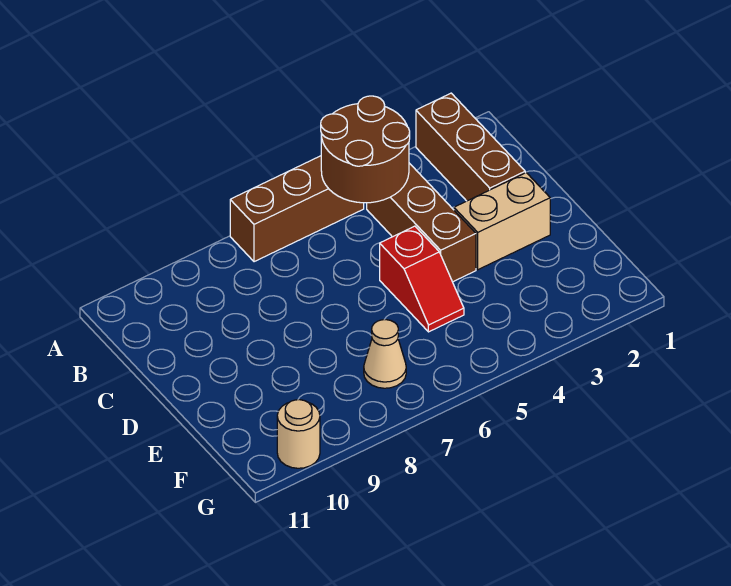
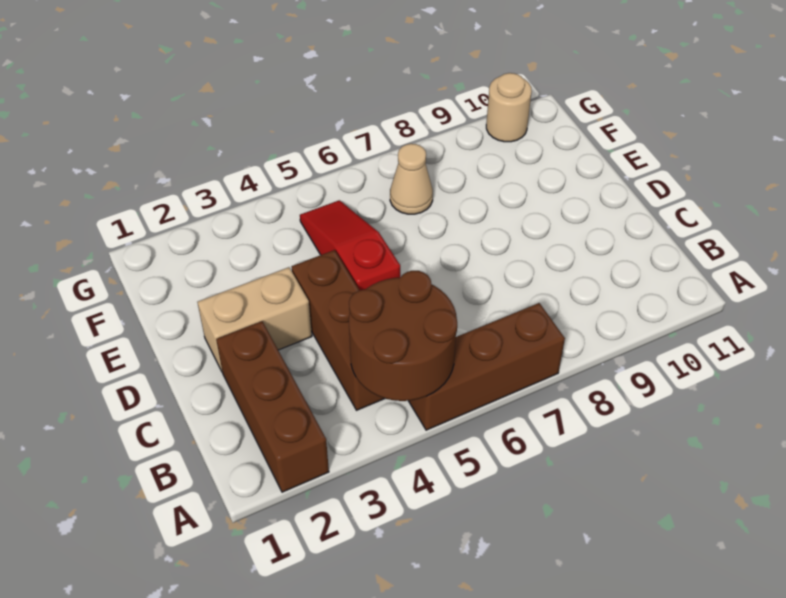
red 1x2 slope [380,226,464,332] -> red 1x3 slope [300,200,400,290]

